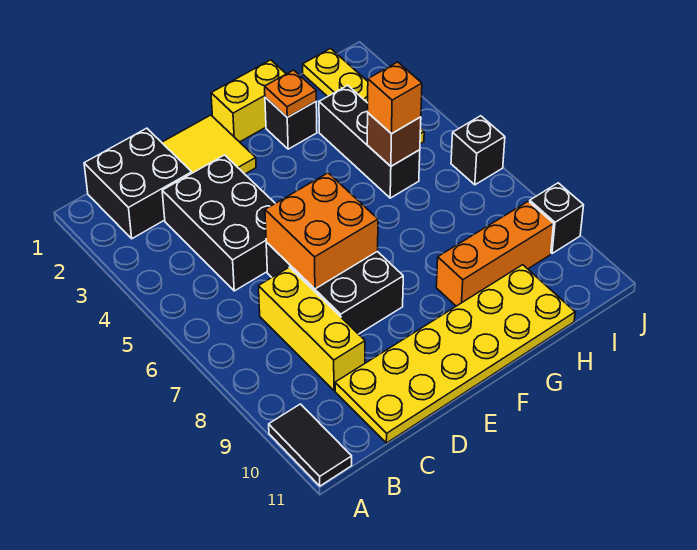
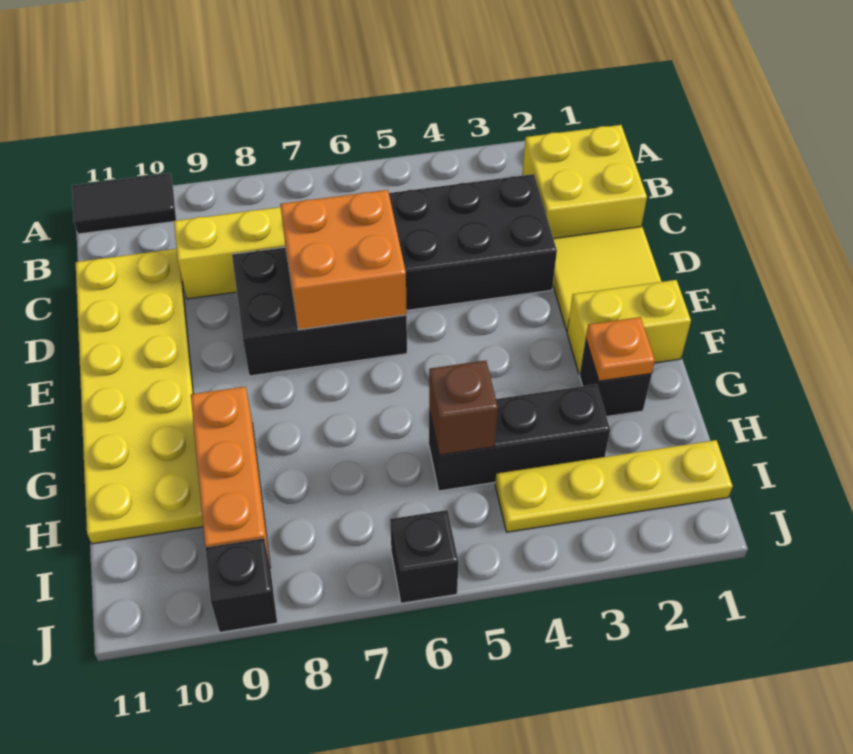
black 2x2 brick [84,128,192,239] -> yellow 2x2 brick [522,125,647,238]
yellow 1x2 brick [211,60,286,142] -> yellow 1x2 brick turned to [567,280,691,374]
orange 1x1 brick [368,62,422,134] -> none

